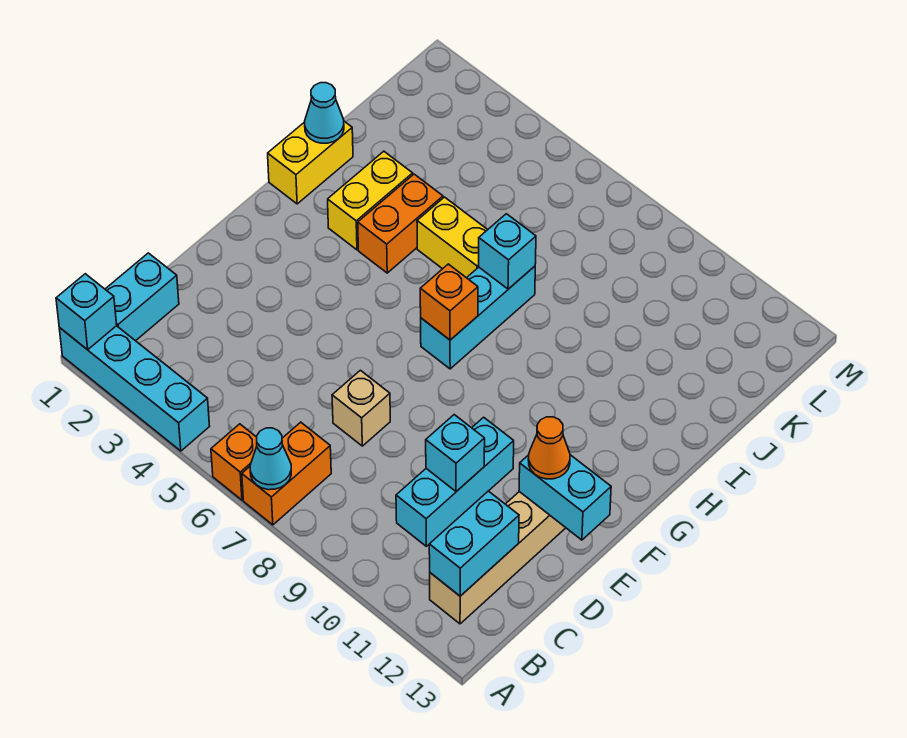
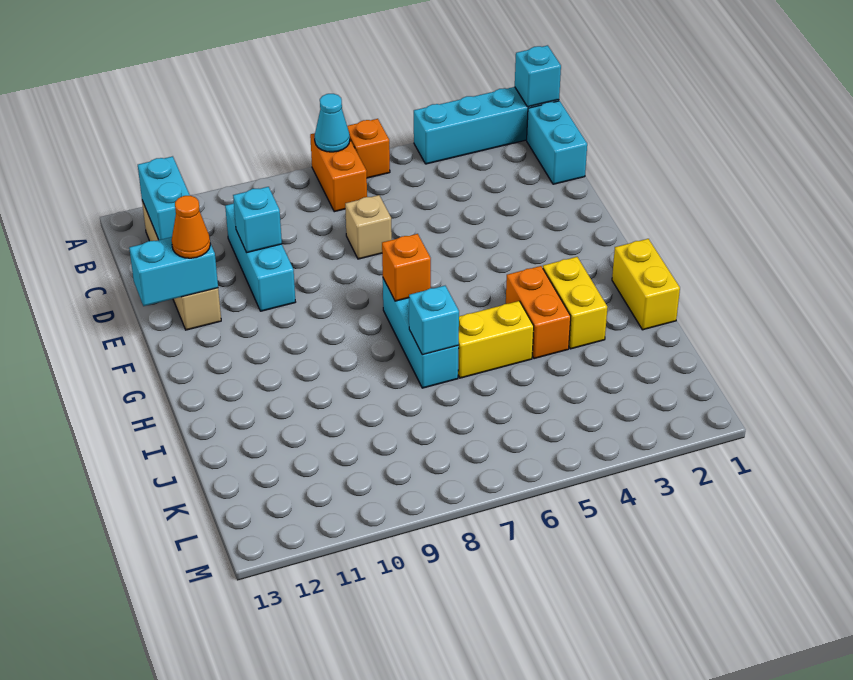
cyan 1x1 cone [305,83,344,143] -> none

